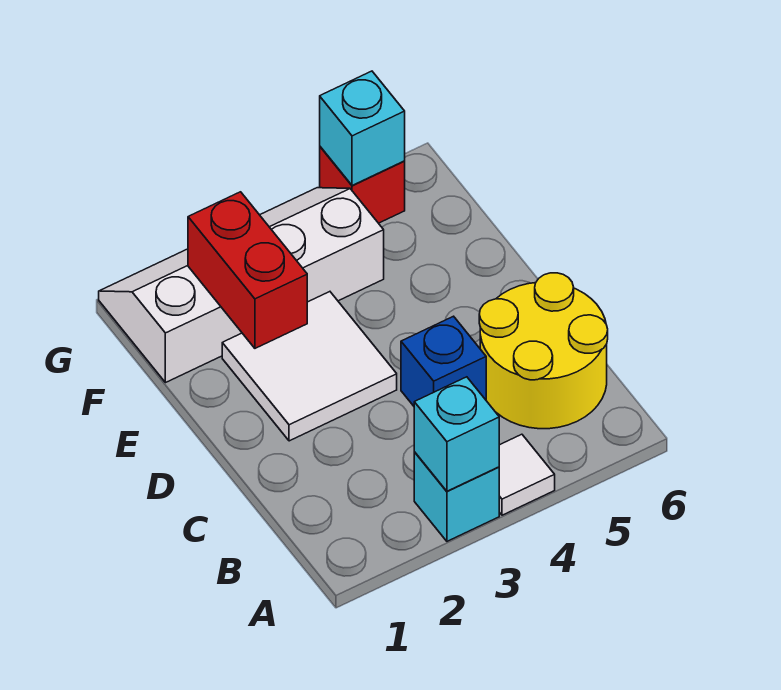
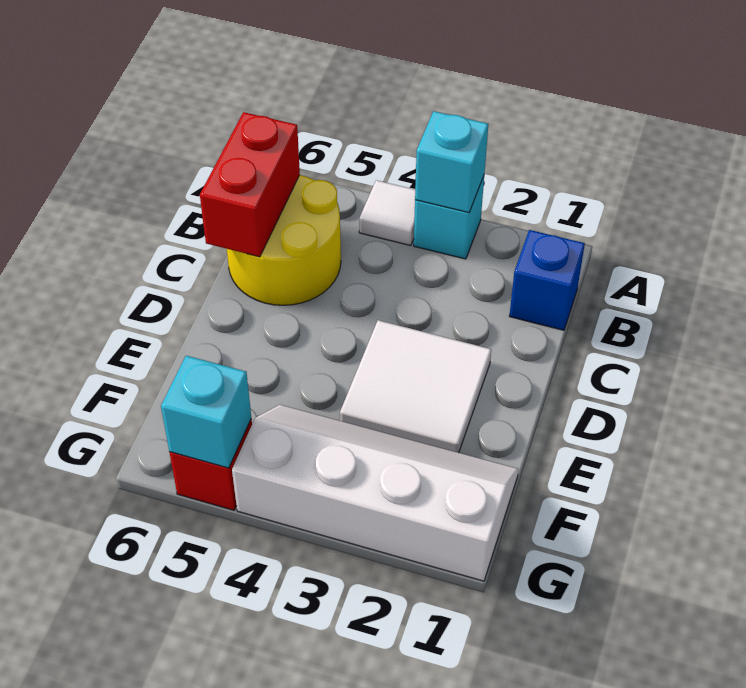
blue 1x1 brick [401,316,486,406] -> blue 1x1 brick moved to [509,230,585,330]
red 1x2 brick [188,192,307,348] -> red 1x2 brick moved to [200,112,300,257]
white 2x4 slope [99,188,384,383] -> white 2x4 slope turned to [232,405,518,581]

